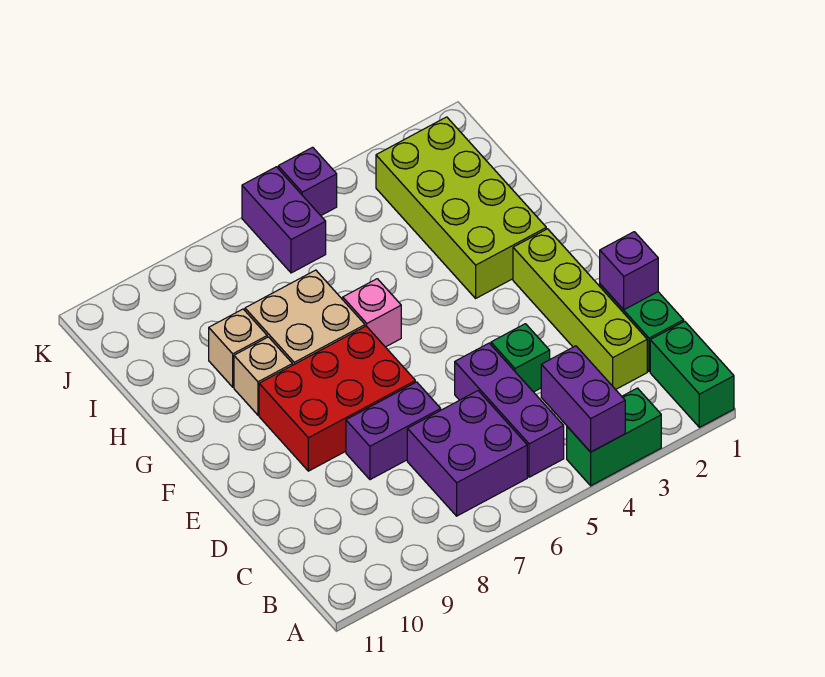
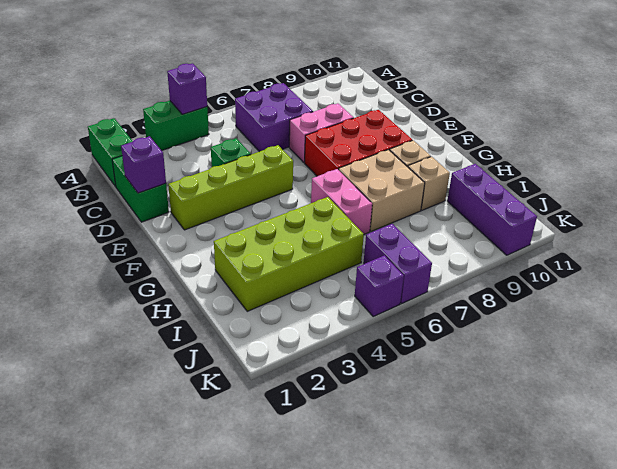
purple 1x2 brick [541,346,625,452] -> purple 1x1 brick [167,63,207,114]
purple 1x3 brick [455,343,564,477] -> purple 1x3 brick moved to [447,164,537,255]
lime 1x4 brick [513,229,647,390] -> lime 1x4 brick turned to [168,145,293,230]
purple 1x2 brick [346,382,441,480] -> pink 1x2 brick [289,103,353,163]
lime 2x4 brick [376,117,546,298] -> lime 2x4 brick turned to [214,197,364,311]
pink 1x1 brick [343,279,401,347] -> pink 1x2 brick [311,169,372,234]

